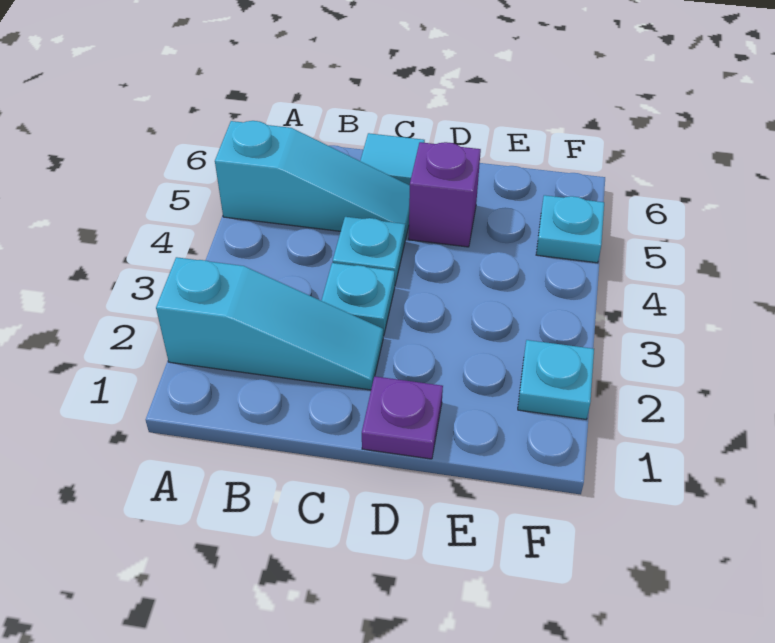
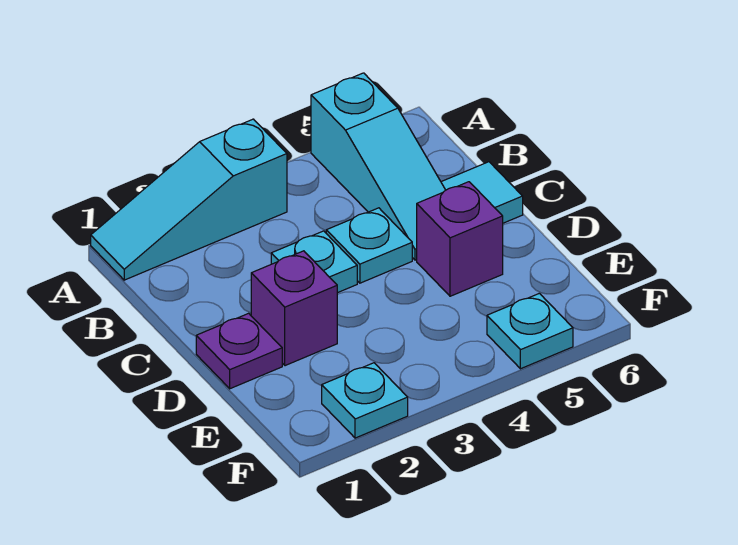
cyan 1x3 slope [156,257,383,390] -> cyan 1x3 slope turned to [91,119,287,280]
none -> purple 1x1 brick [251,251,337,366]

